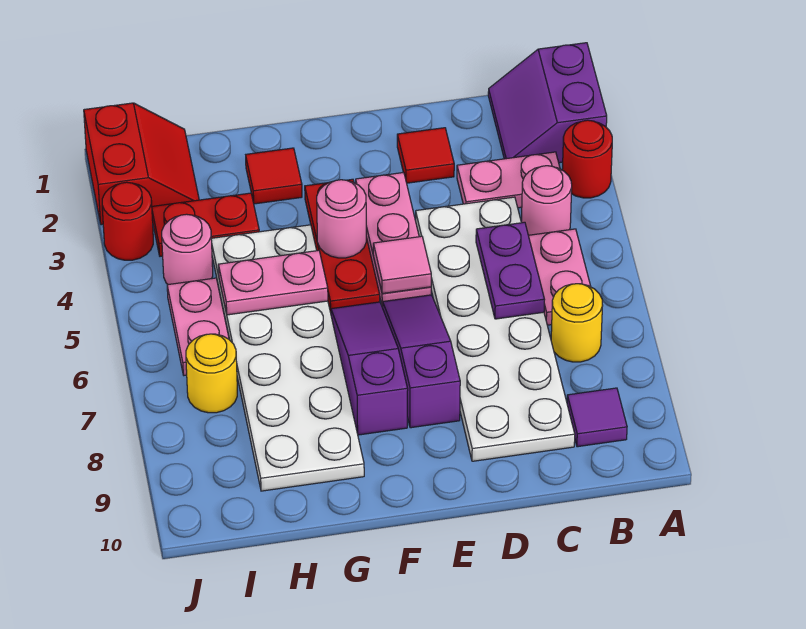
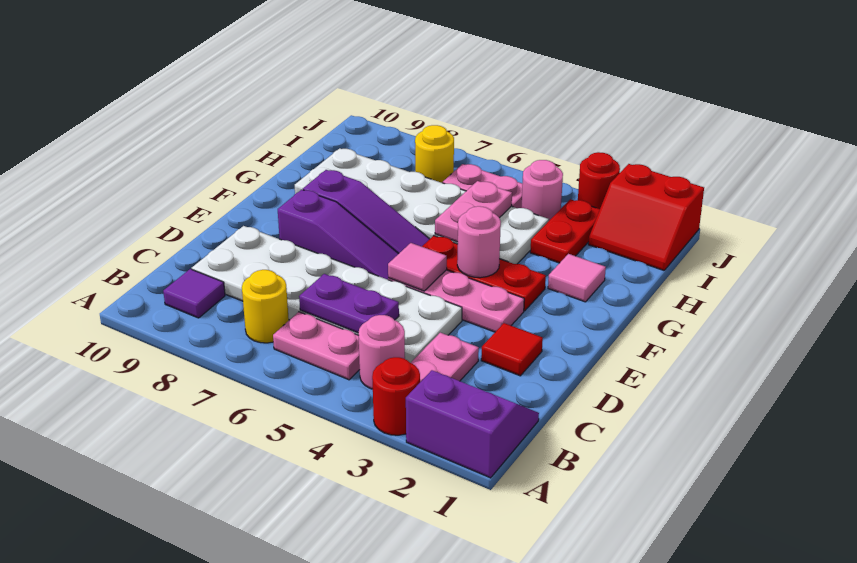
red 1x1 tile [246,148,302,204] -> pink 1x1 tile [548,254,606,302]

